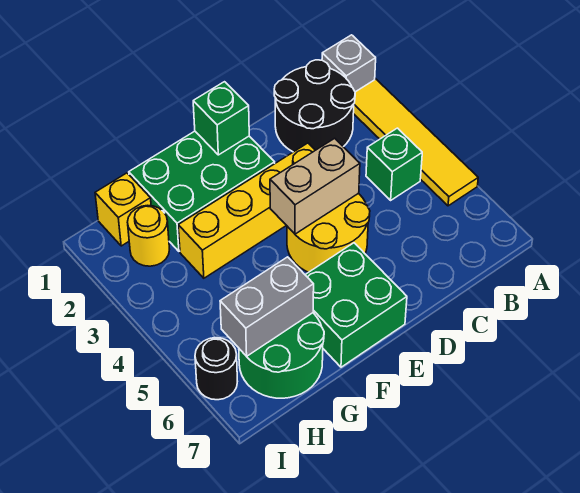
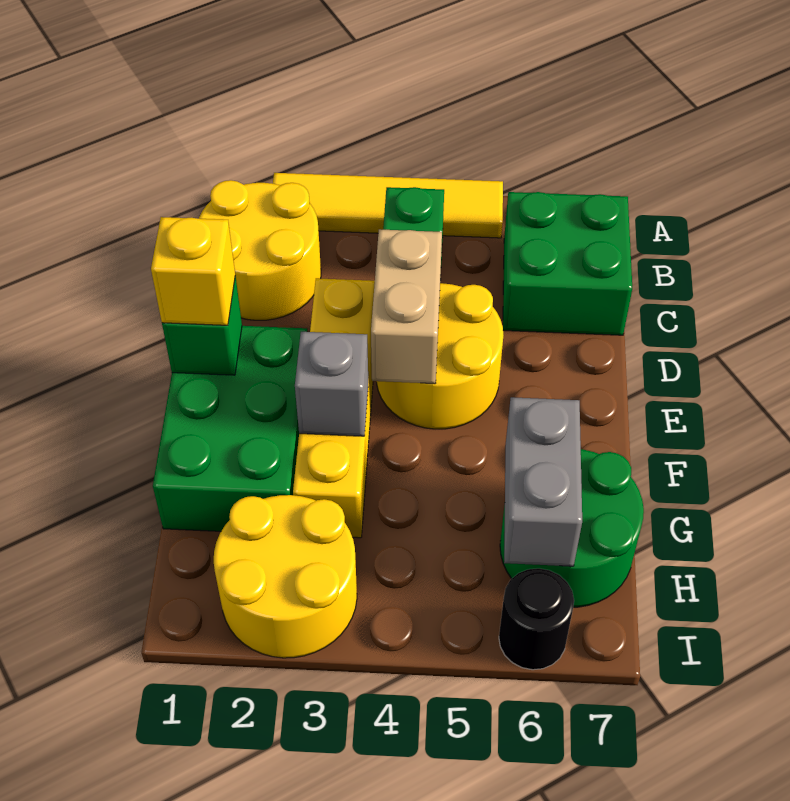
grey 1x1 brick [322,35,376,92] -> grey 1x1 brick moved to [295,332,368,436]
black 2x2 round brick [274,60,355,152] -> yellow 2x2 round brick [199,180,321,320]
green 2x2 brick [305,243,407,367] -> green 2x2 brick moved to [503,192,632,335]
yellow 1x1 brick [95,173,151,246] -> yellow 1x1 brick moved to [151,217,235,325]
yellow 1x1 round brick [127,205,170,266] -> yellow 2x2 round brick [214,495,357,658]

